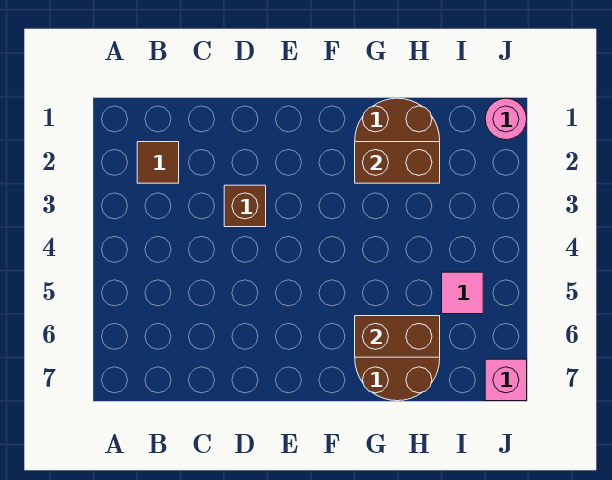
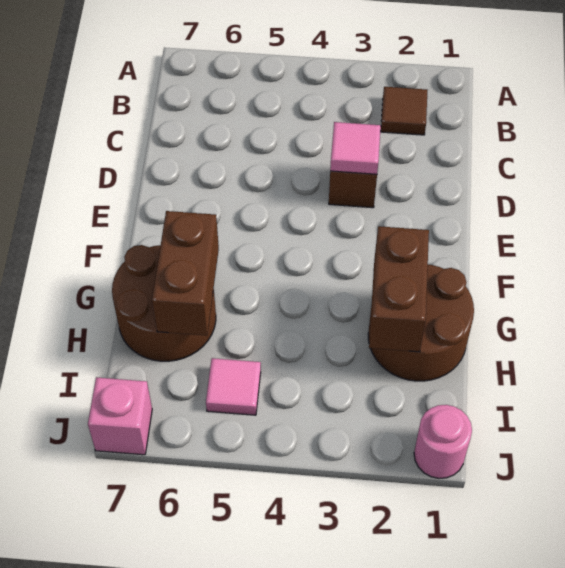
none -> pink 1x1 tile [330,122,381,174]

